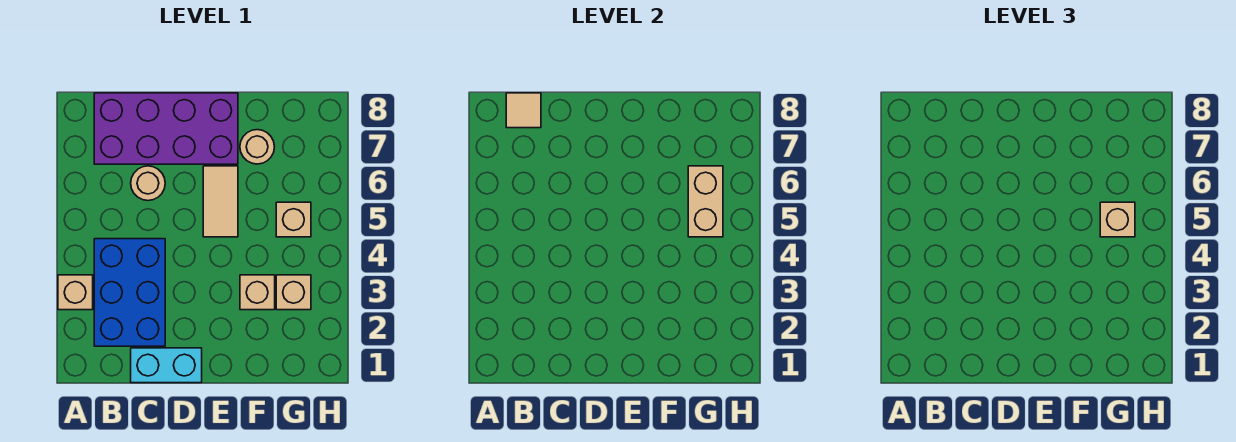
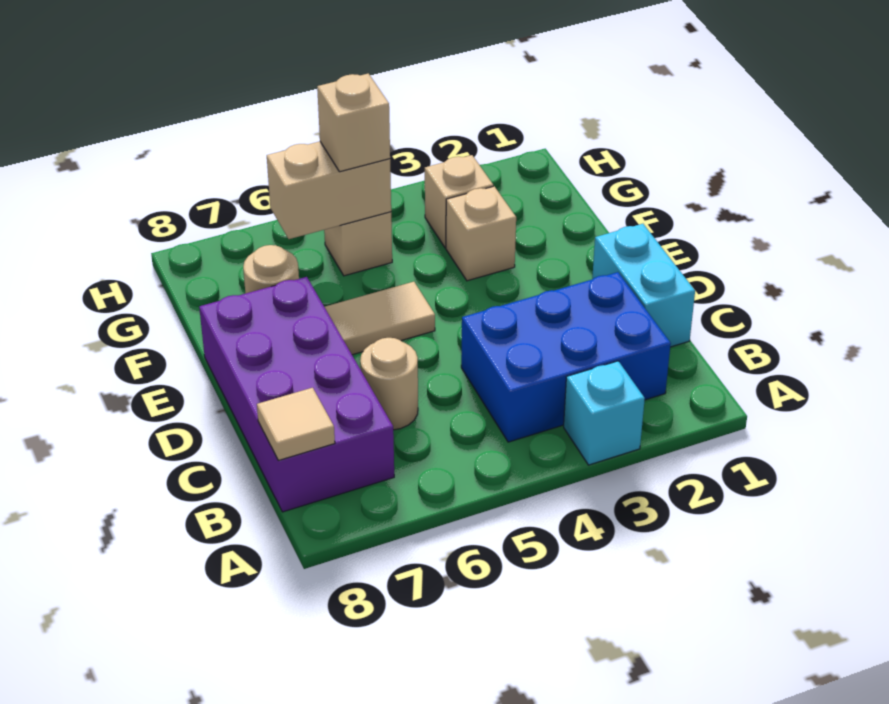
tan 1x1 brick [58,275,93,310] -> cyan 1x1 brick [564,361,645,465]

